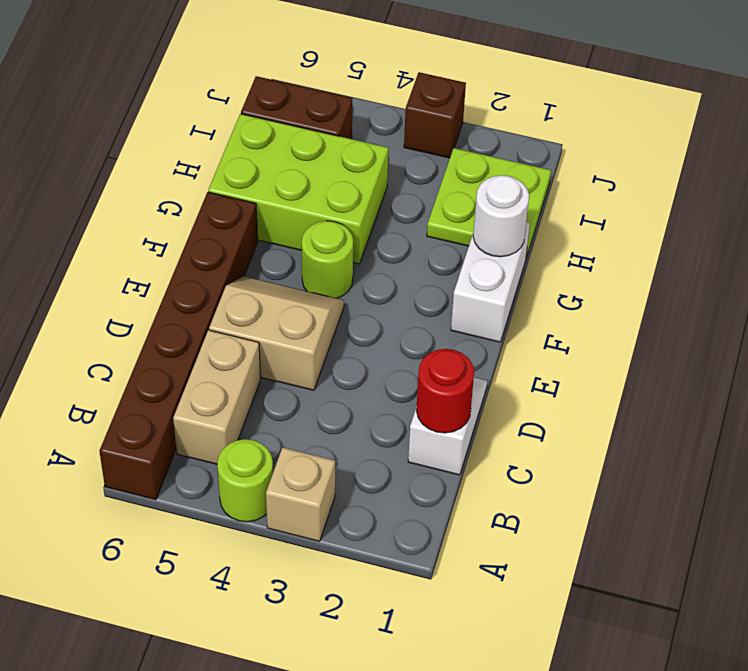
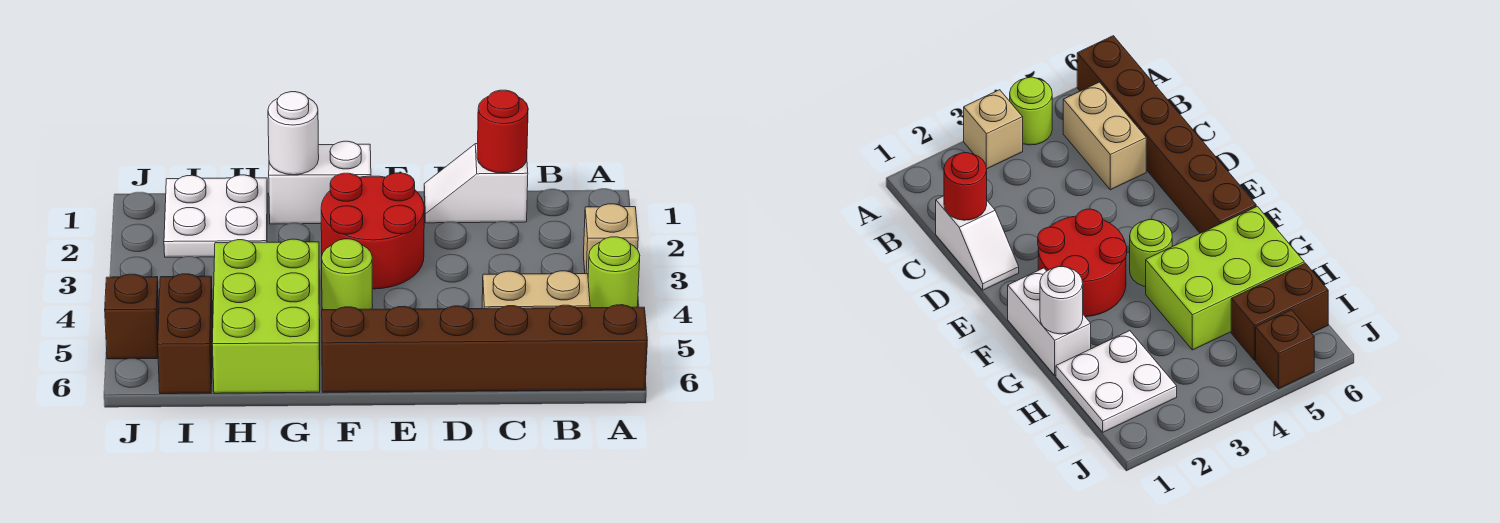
tan 2x2 slope [209,276,344,390] -> none
none -> red 2x2 round brick [321,173,424,289]
lime 2x2 plate [427,148,551,258] -> white 2x2 plate [164,175,267,257]
brown 1x1 brick [404,72,466,158] -> brown 1x1 brick moved to [105,274,159,359]

